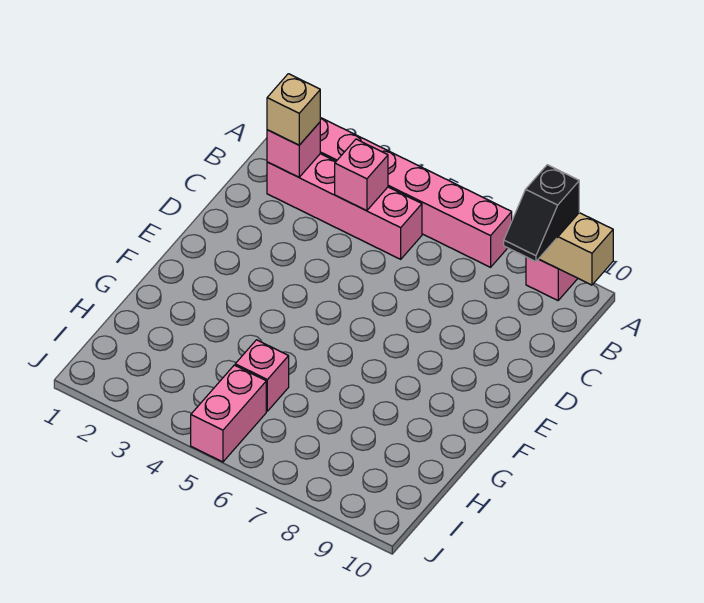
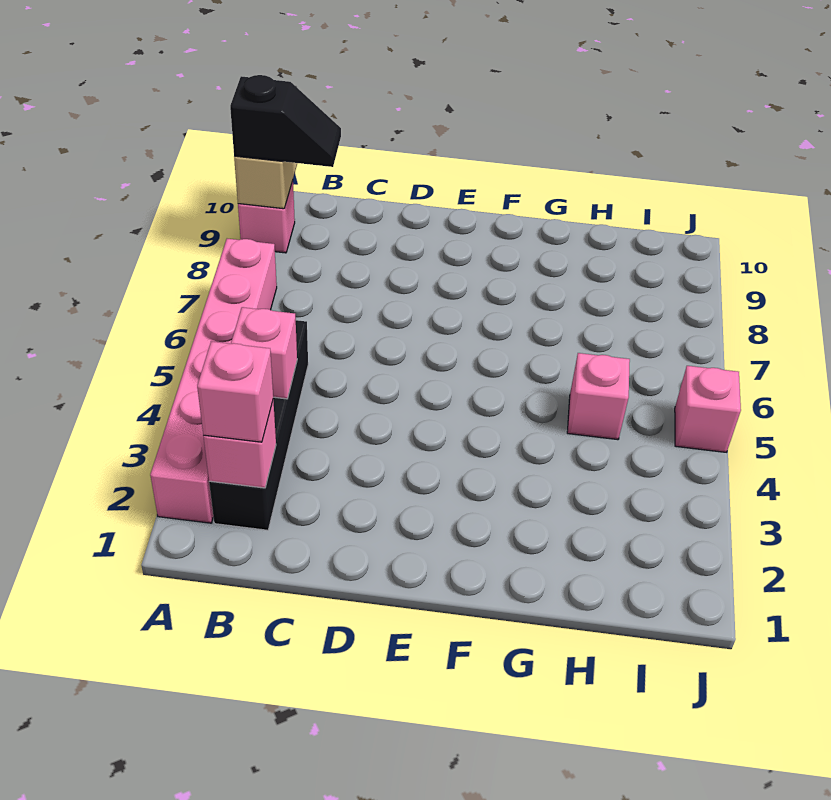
pink 1x4 brick [267,154,422,259] -> black 1x4 brick [209,320,308,530]
tan 1x1 brick [267,74,320,145] -> pink 1x1 brick [197,341,273,442]
pink 1x2 brick [191,365,266,462] -> pink 1x1 brick [675,366,741,452]

